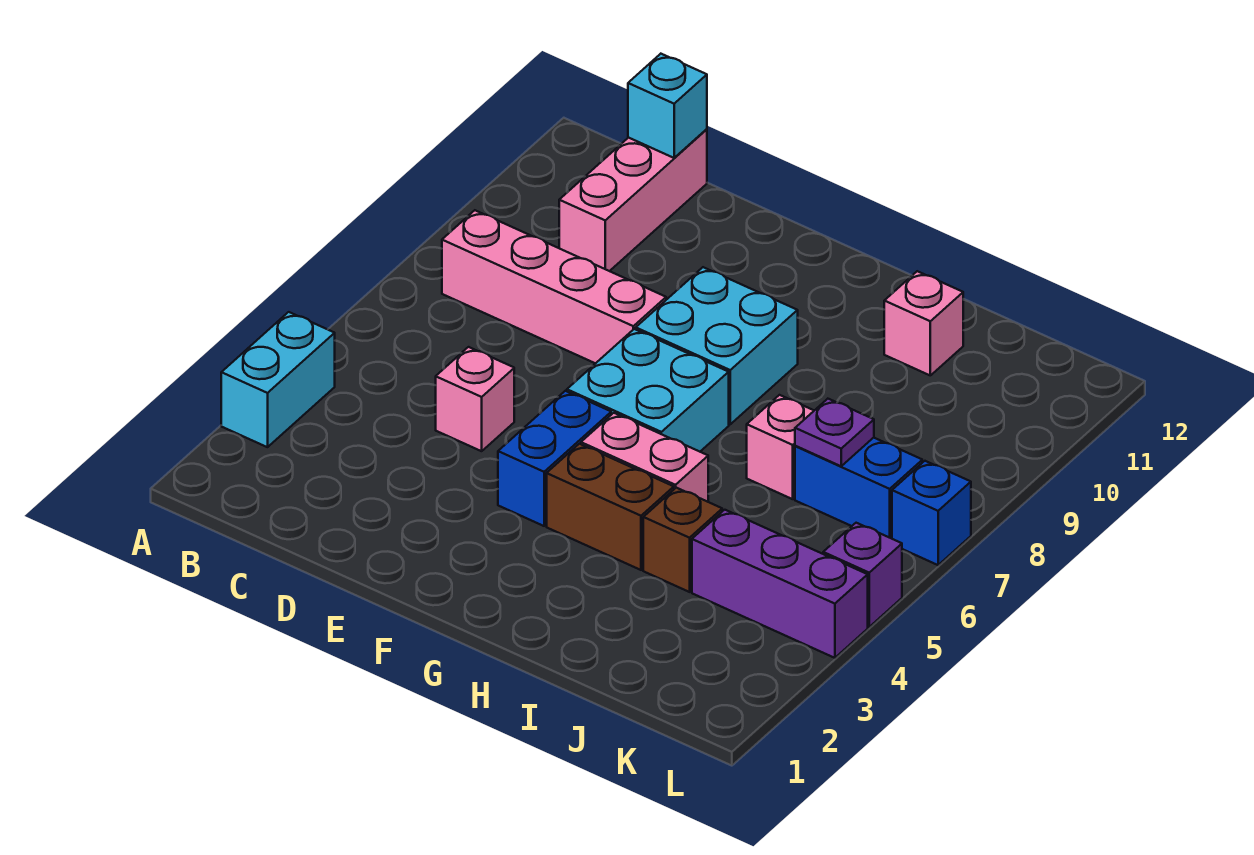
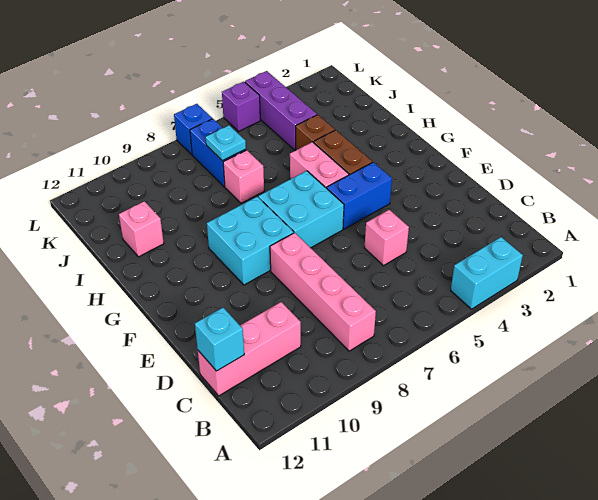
purple 1x1 plate [795,399,874,466] -> cyan 1x1 plate [206,125,246,161]

